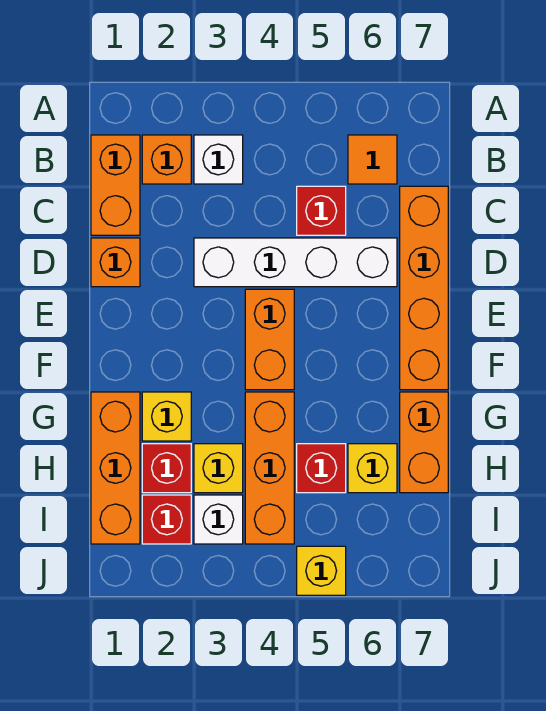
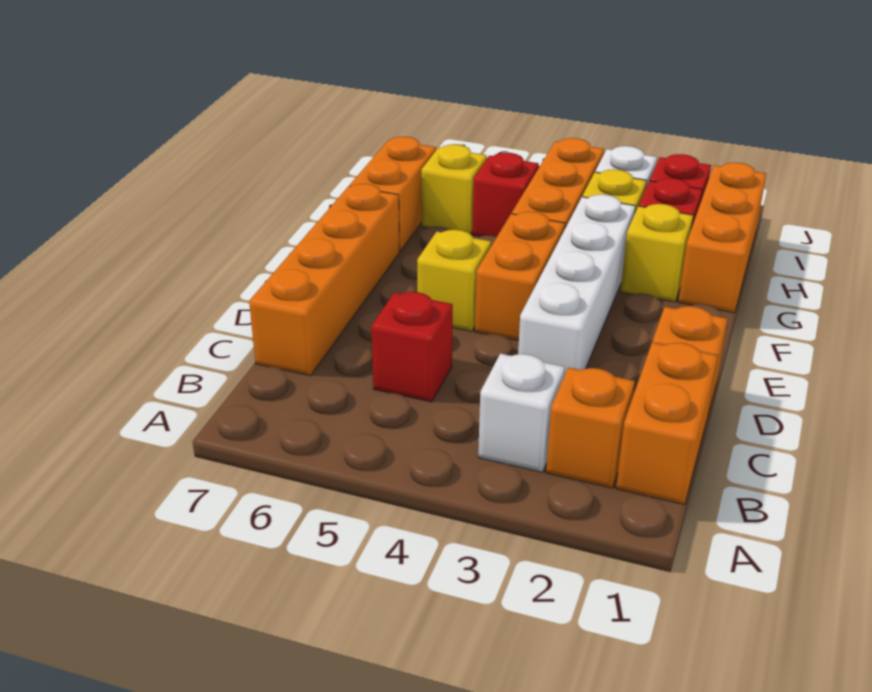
orange 1x1 tile [348,135,397,184] -> none
white 1x4 brick [194,238,397,287] -> white 1x4 brick turned to [518,194,635,376]
yellow 1x1 brick [297,546,346,595] -> yellow 1x1 brick moved to [417,230,491,331]

